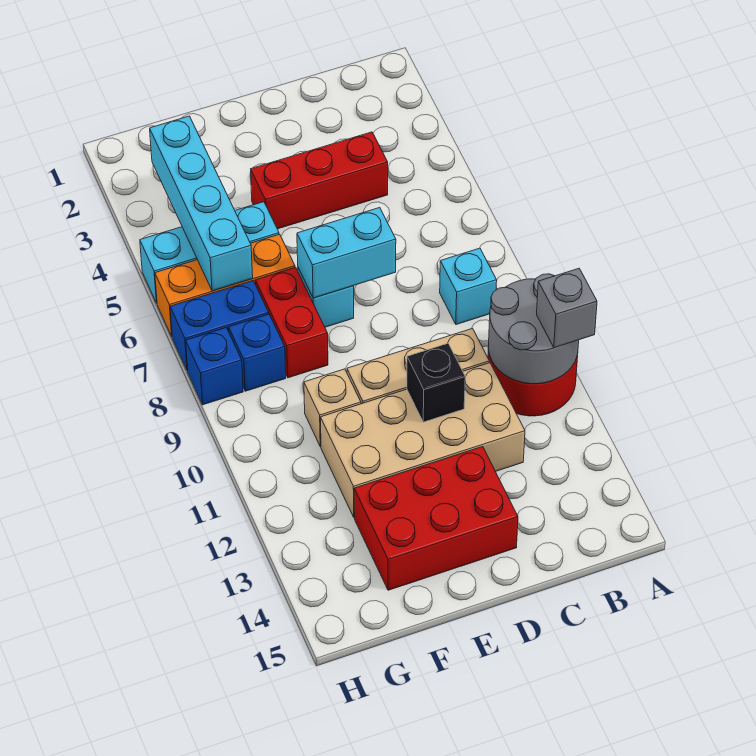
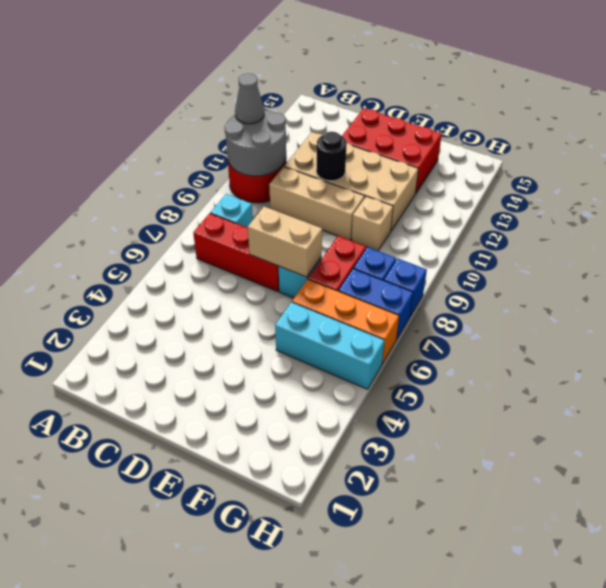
grey 1x1 brick [537,269,597,348] -> grey 1x1 cone [235,73,264,124]
red 1x3 brick [250,132,388,229] -> red 1x3 brick moved to [193,213,279,291]
cyan 1x2 brick [297,208,396,298] -> tan 1x2 brick [248,207,322,277]
black 1x1 brick [407,343,465,422] -> black 1x1 round brick [316,132,347,181]
cyan 1x4 brick [150,116,253,291] -> none

